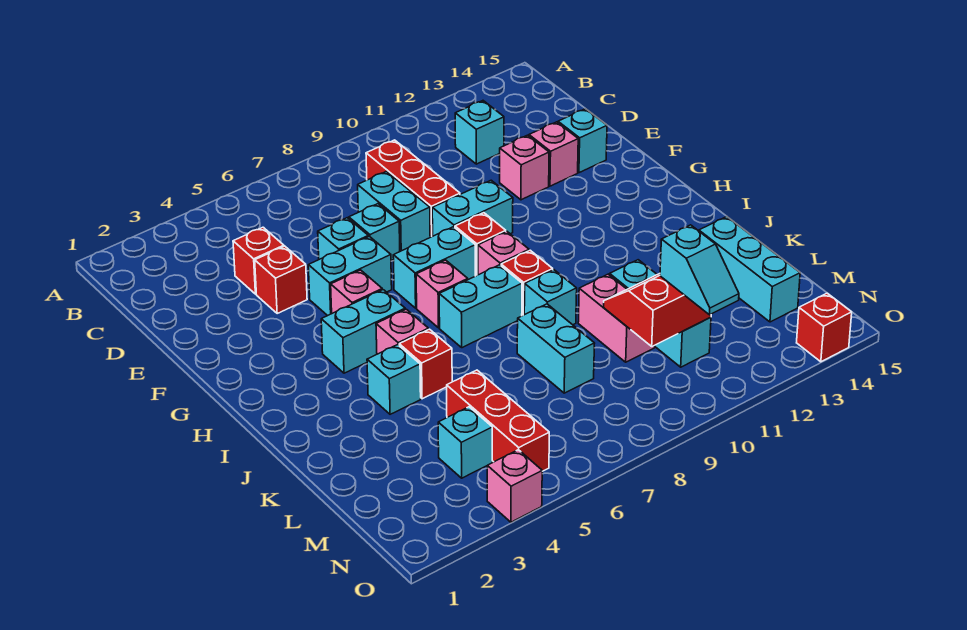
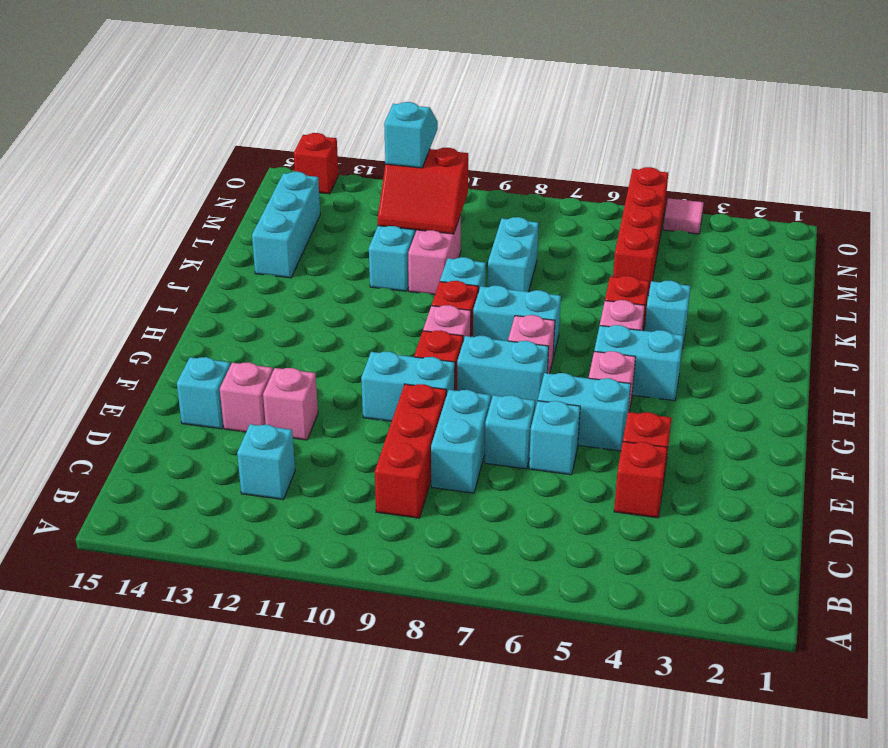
red 1x3 brick [447,370,549,471] -> red 1x4 brick [613,167,668,296]
cyan 1x1 brick [438,407,492,478] -> none
pink 1x1 brick [487,450,542,522] -> pink 1x1 tile [663,198,704,234]

